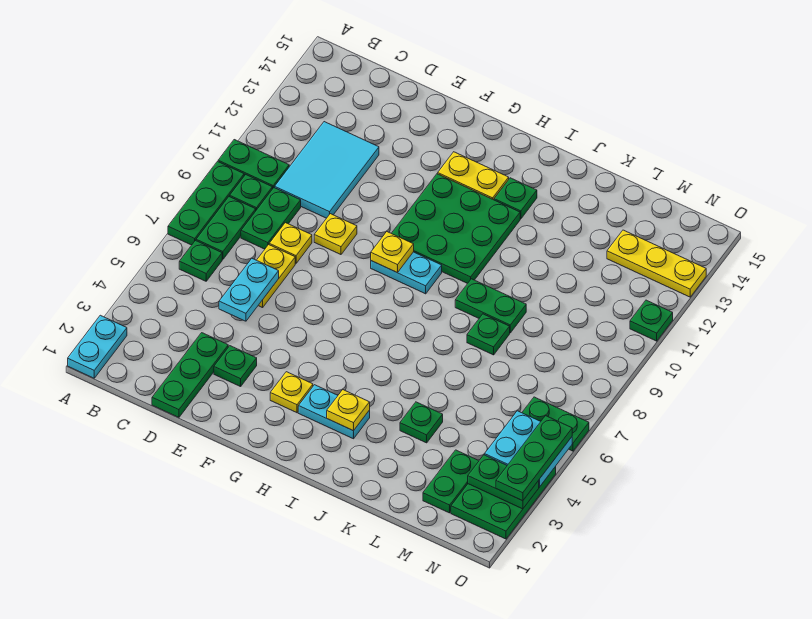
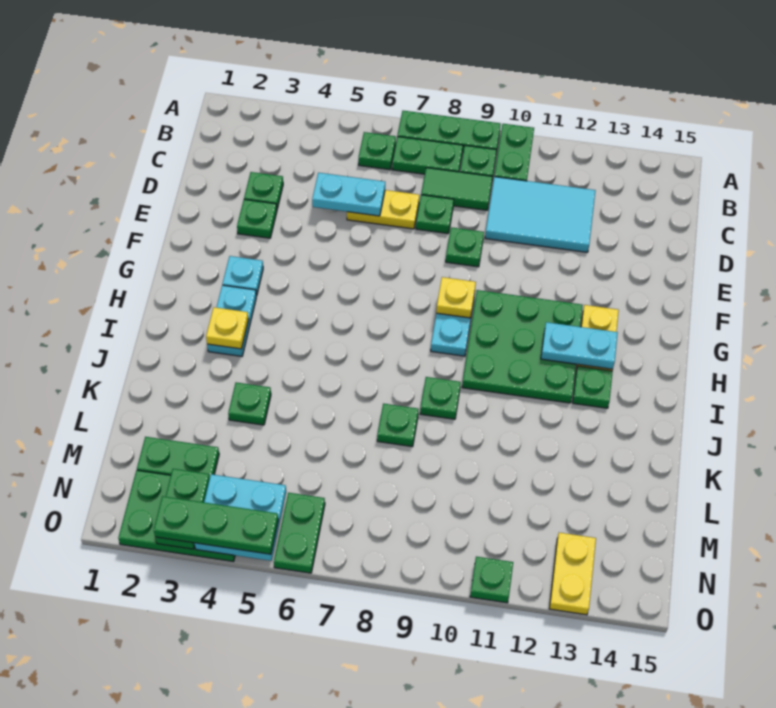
cyan 1x2 plate [68,315,127,378] -> cyan 1x2 plate moved to [541,322,618,369]
green 1x2 plate [241,188,301,249] -> green 1x2 tile [421,168,493,210]
green 1x3 plate [152,333,228,417] -> green 1x1 plate [244,172,283,209]
yellow 1x1 plate [269,223,312,263] -> green 1x1 plate [416,195,454,234]
yellow 1x1 plate [314,214,357,255] -> green 1x1 plate [446,227,484,267]
yellow 1x1 plate [270,372,313,413] -> cyan 1x1 plate [222,256,263,296]
green 1x2 plate [455,279,526,333] -> green 1x1 plate [420,377,461,419]
yellow 1x3 plate [607,230,706,297] -> yellow 1x2 plate [549,533,596,615]

